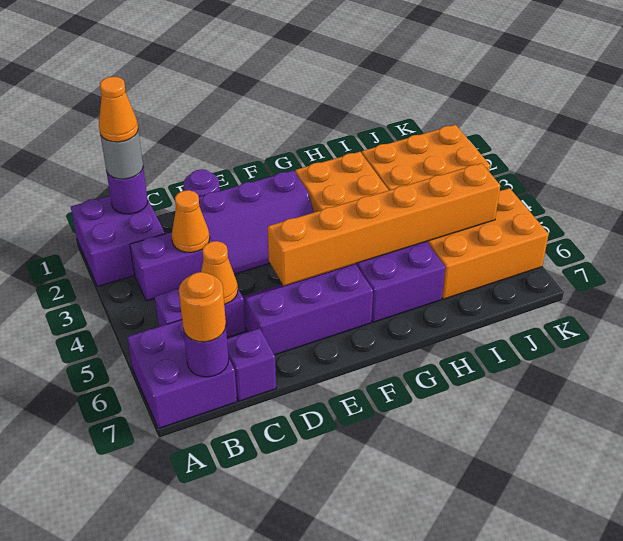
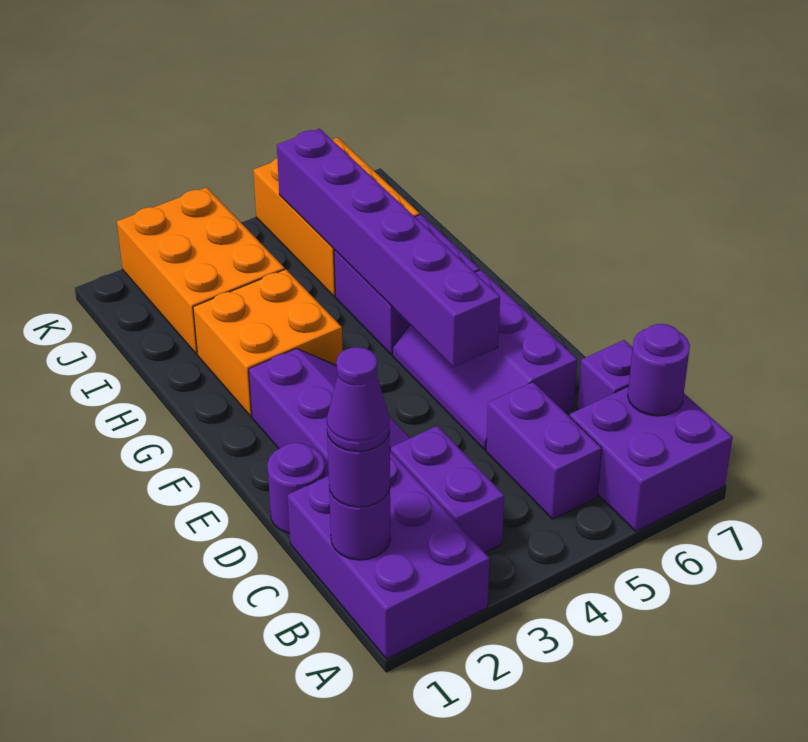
purple 2x2 brick [71,196,165,287] -> purple 2x3 brick [288,451,490,659]
grey 1x1 round brick [100,131,143,179] -> purple 1x1 round brick [327,432,390,507]
orange 1x1 cone [99,77,138,142] -> purple 1x1 cone [327,347,390,452]
orange 1x1 round brick [179,272,226,342] -> none
orange 1x1 cone [172,190,210,252] -> none
orange 1x1 cone [201,241,238,304] -> none
orange 1x6 brick [268,163,500,286] -> purple 1x6 brick [277,129,500,367]

